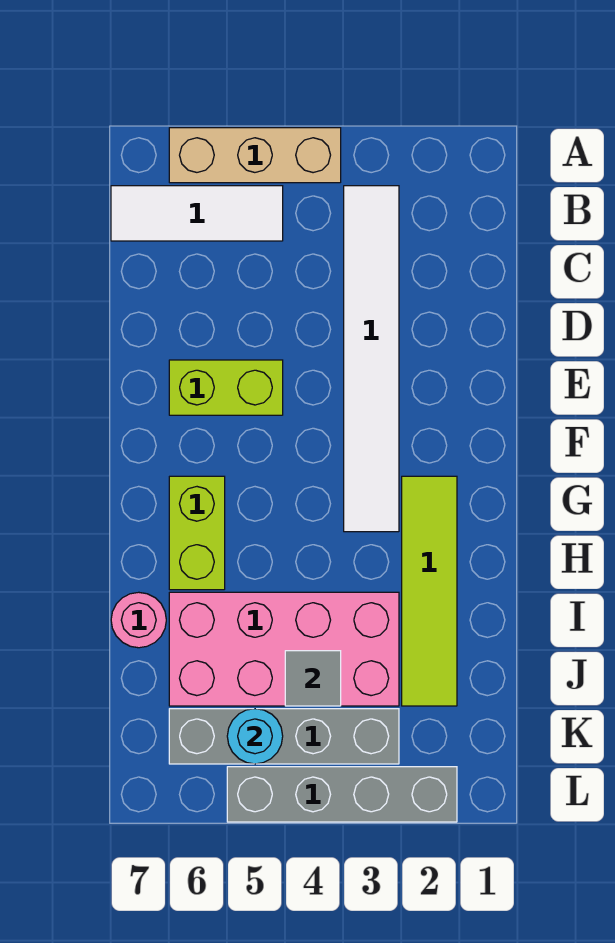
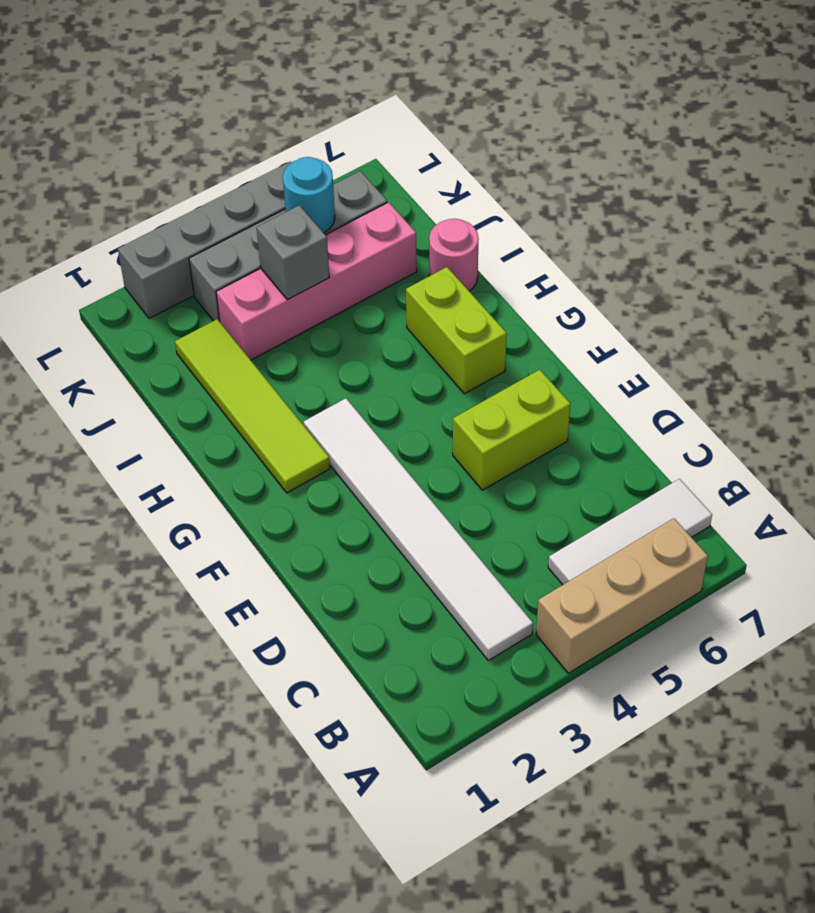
pink 2x4 brick [169,592,399,706] -> pink 1x4 brick [216,202,417,360]
grey 1x1 tile [285,651,341,706] -> grey 1x1 brick [257,205,329,300]

